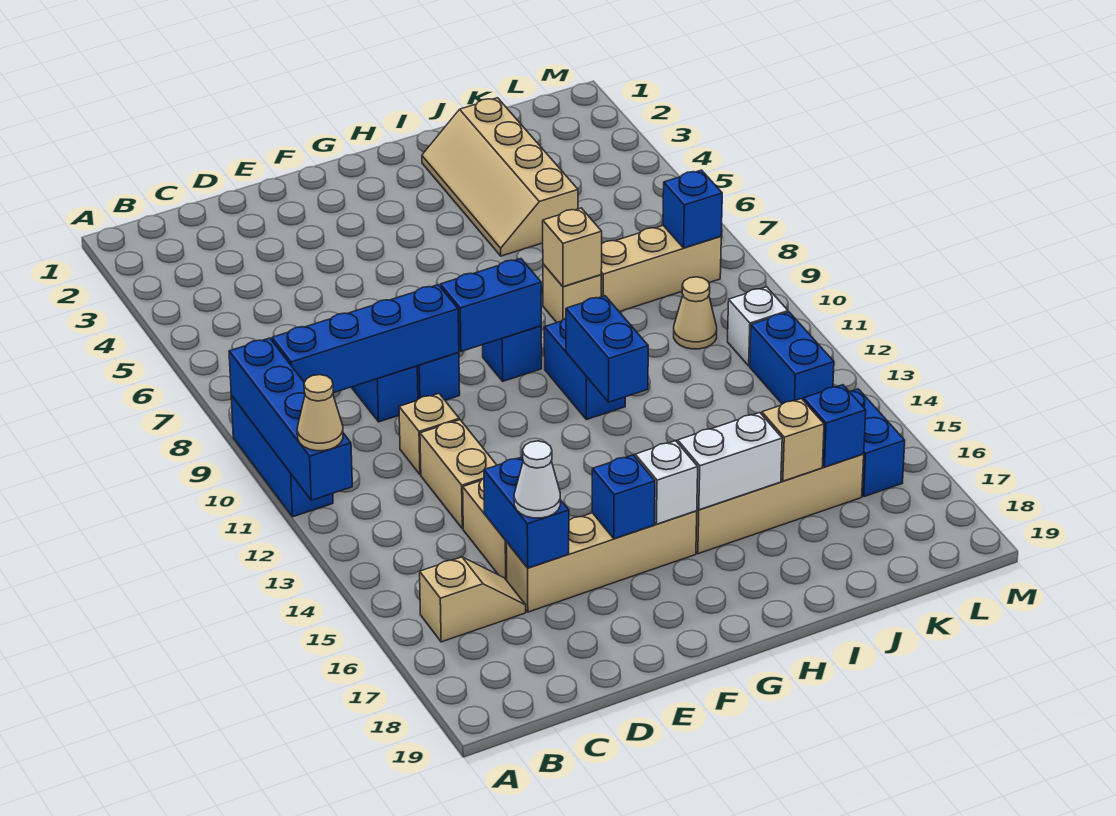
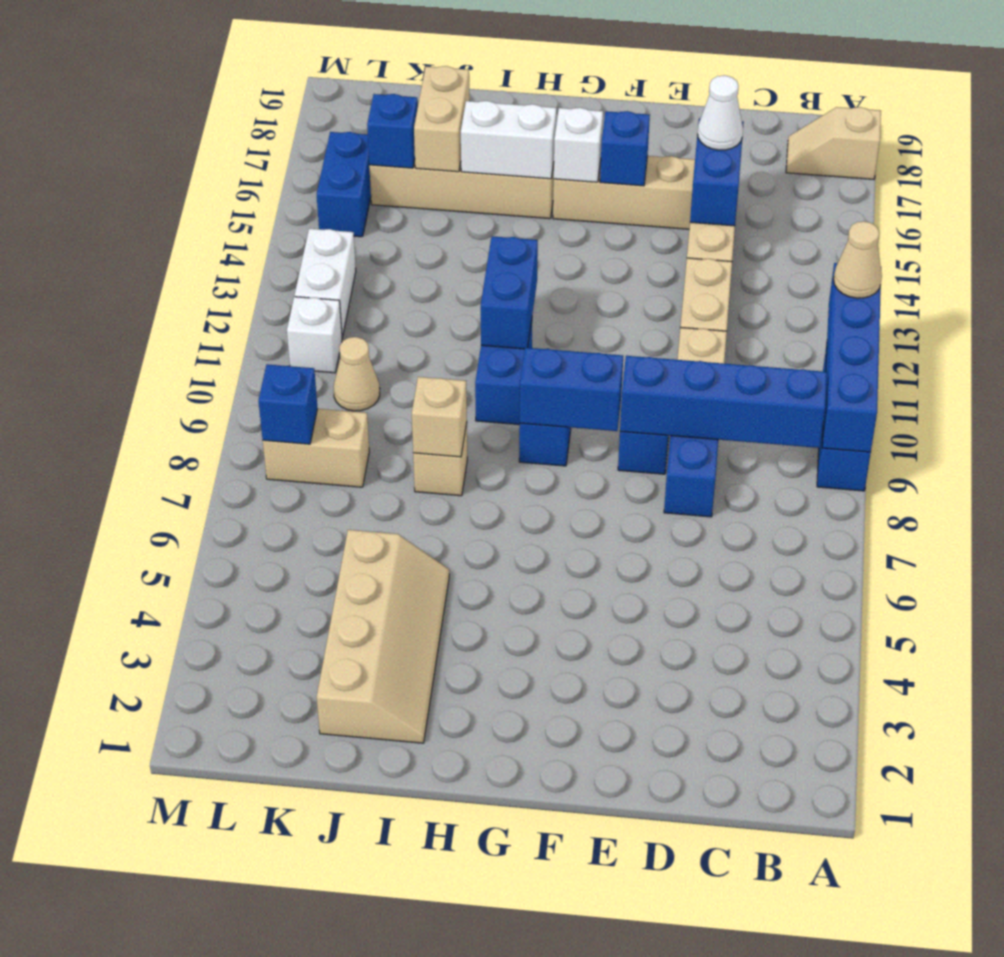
tan 1x2 slope [420,557,526,642] -> tan 1x2 slope moved to [786,107,881,179]
tan 1x3 brick [601,226,721,312] -> tan 1x2 brick [263,409,369,487]
tan 1x1 brick [762,399,824,481] -> tan 1x2 brick [414,66,469,172]
blue 1x2 brick [750,312,834,404] -> white 1x2 brick [294,229,356,337]

